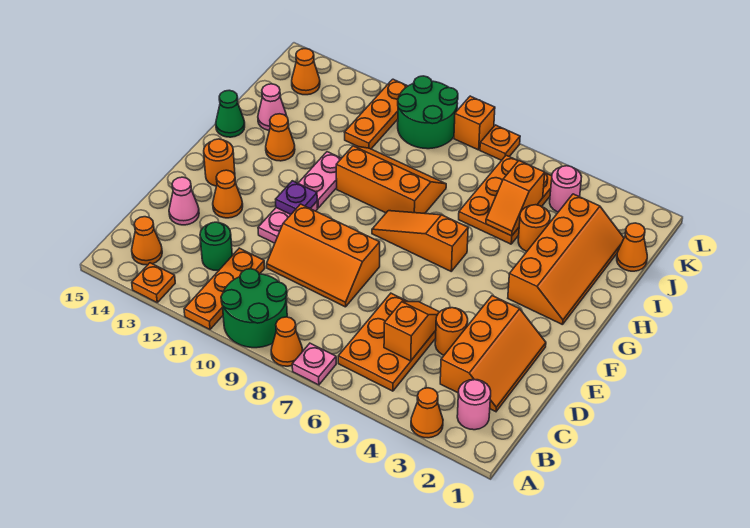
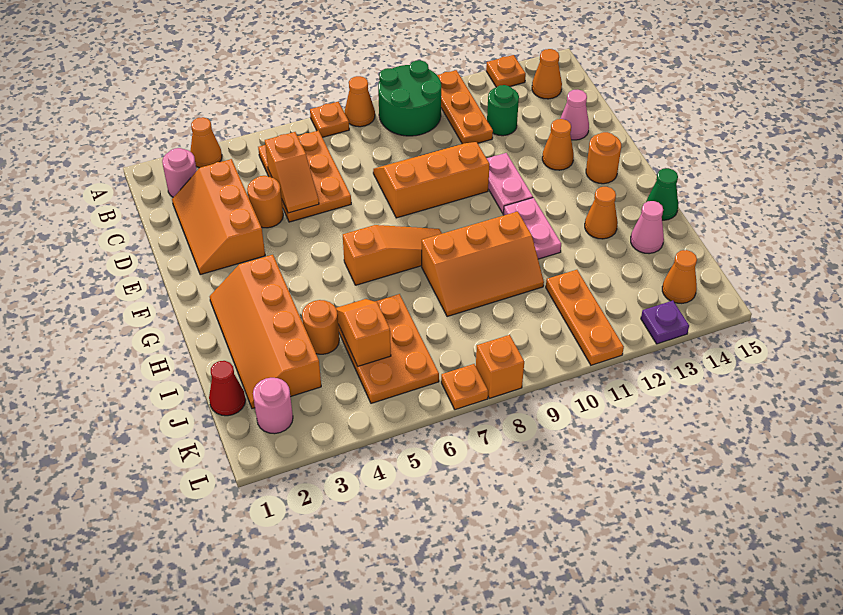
pink 1x1 plate [292,343,336,385] -> orange 1x1 plate [310,102,349,137]
purple 1x1 plate [276,181,317,214] -> purple 1x1 plate moved to [641,301,689,344]
orange 1x1 cone [617,223,647,271] -> red 1x1 cone [209,361,246,416]
pink 1x1 round brick [550,166,582,212] -> pink 1x1 round brick moved to [253,378,293,434]
green 2x2 round brick [398,76,458,149] -> none

